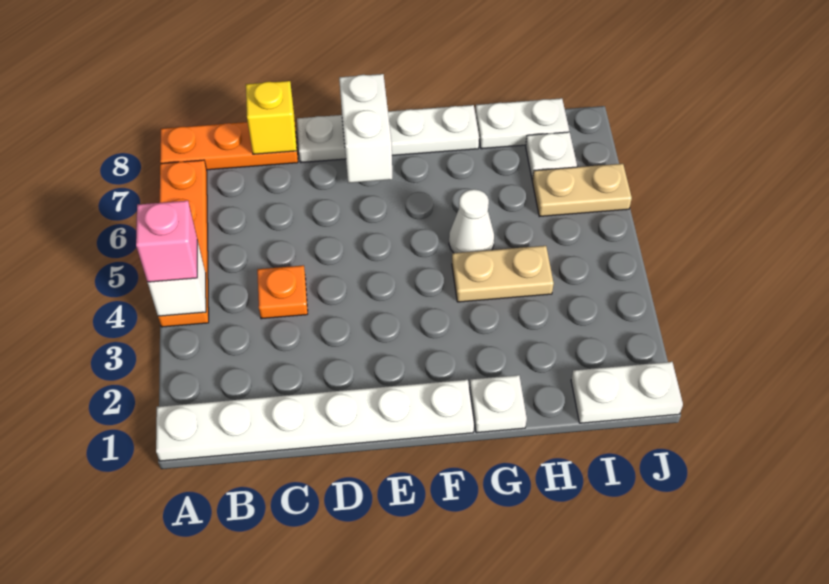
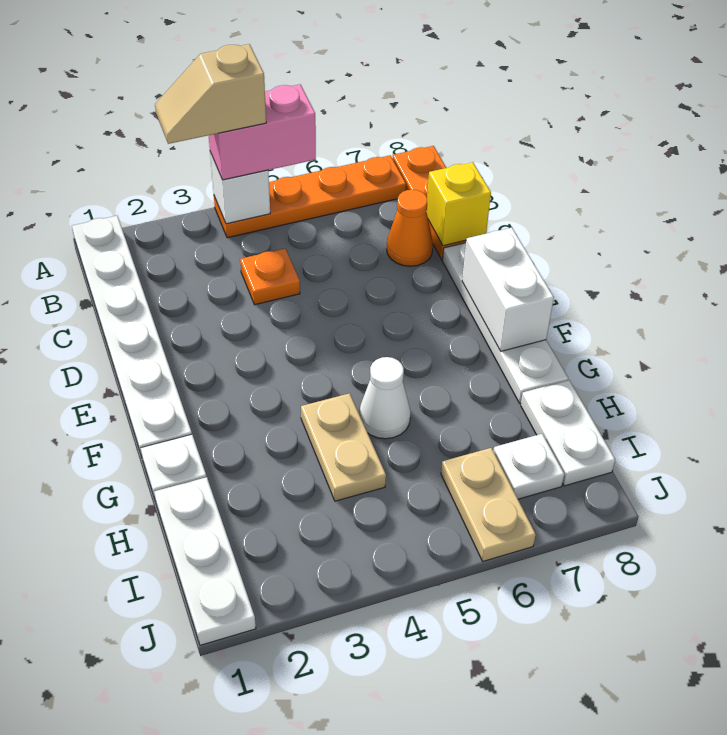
none -> tan 1x2 slope [155,44,266,144]
pink 1x1 brick [136,201,197,282] -> pink 1x2 brick [209,84,316,180]
none -> orange 1x1 cone [387,190,433,266]
white 1x2 brick [339,74,392,183] -> white 1x2 brick turned to [462,228,554,351]
white 1x2 plate [571,362,683,423] -> white 1x3 plate [154,477,256,645]

